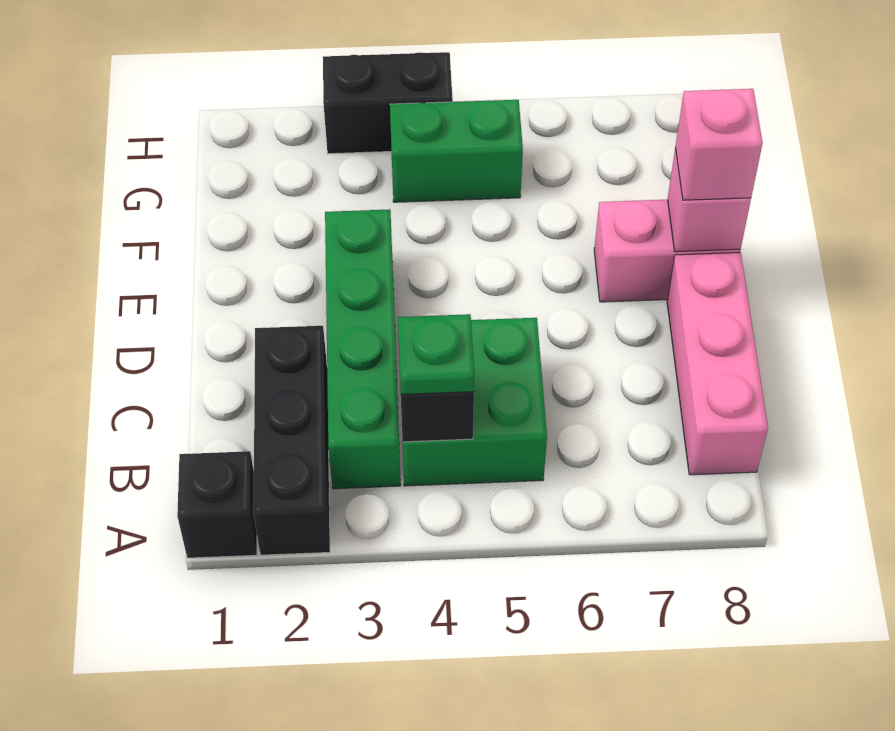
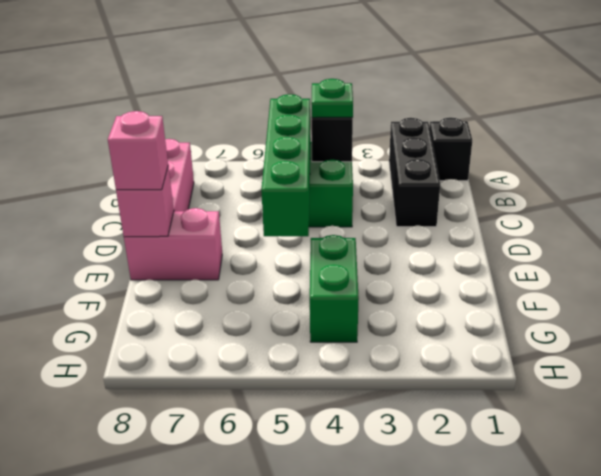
green 1x4 brick [325,209,401,489] -> green 1x4 brick moved to [261,94,311,236]
green 1x2 brick [390,100,523,202] -> green 1x2 brick turned to [310,235,359,342]
black 1x2 brick [323,52,453,154] -> none

